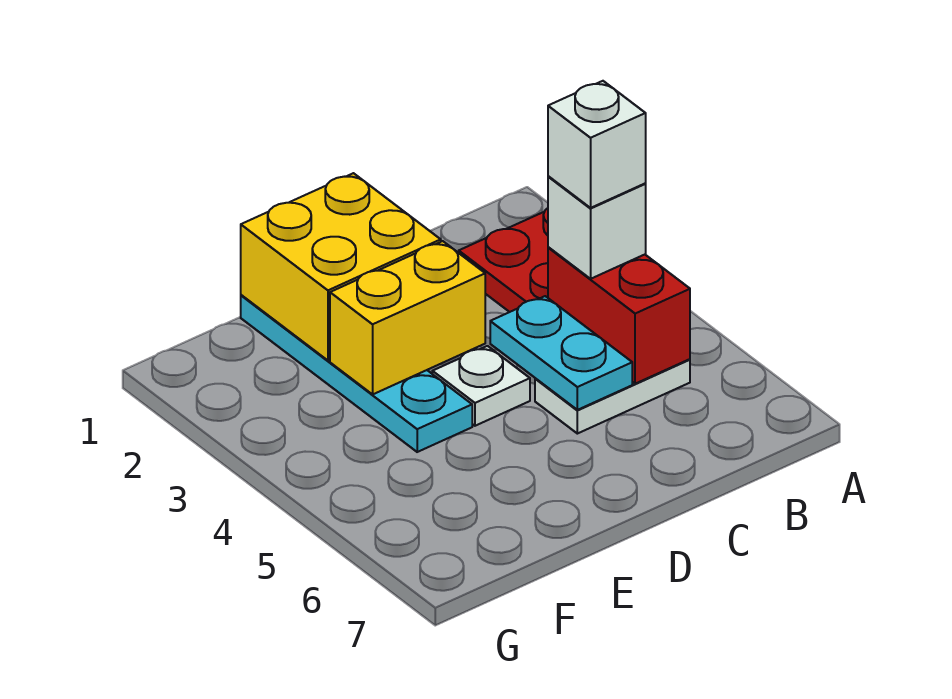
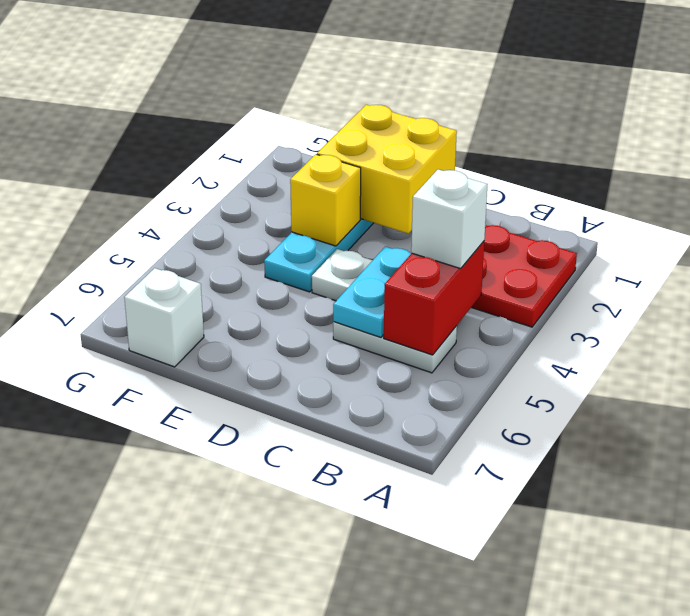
white 1x1 brick [548,81,646,208] -> white 1x1 brick moved to [124,268,204,367]
yellow 1x2 brick [330,241,485,394] -> yellow 1x1 brick [290,154,361,246]

